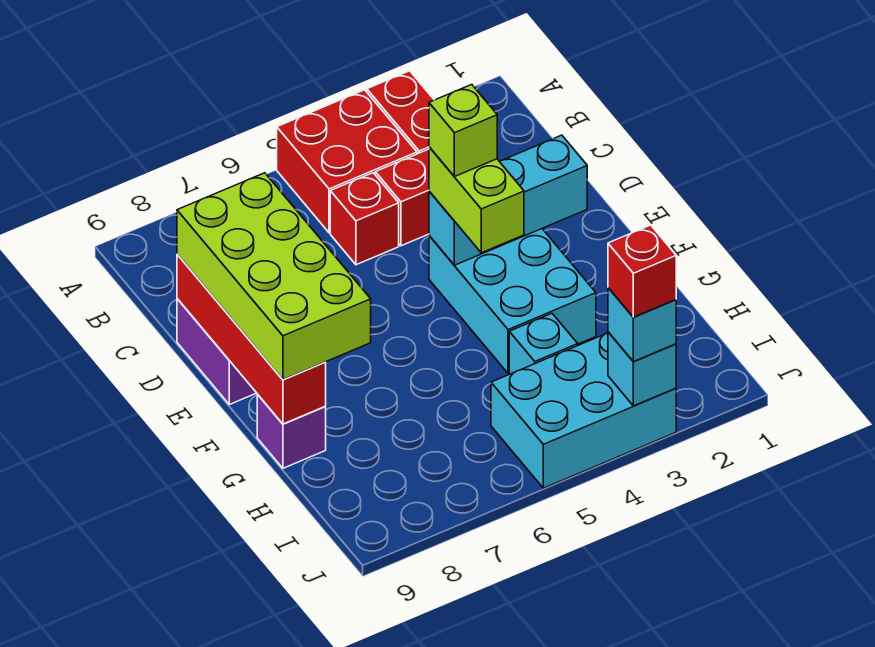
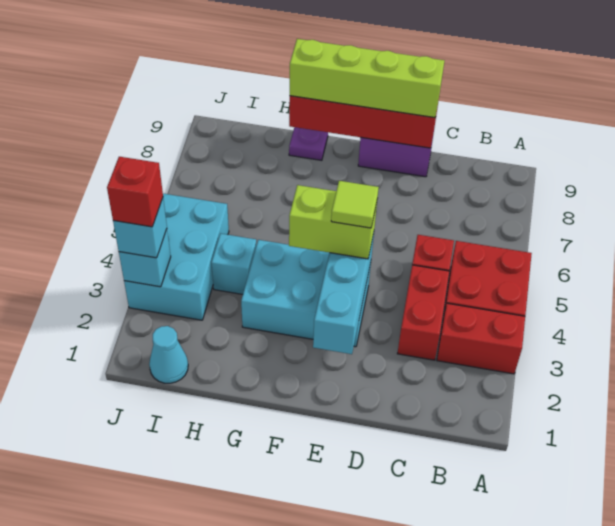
lime 2x4 brick [177,173,371,380] -> lime 1x4 brick [290,39,444,118]
lime 1x1 brick [429,85,497,177] -> lime 1x1 tile [331,181,379,228]
purple 1x1 brick [257,395,326,468] -> purple 1x1 plate [289,127,328,160]
none -> cyan 1x1 cone [149,326,188,383]

